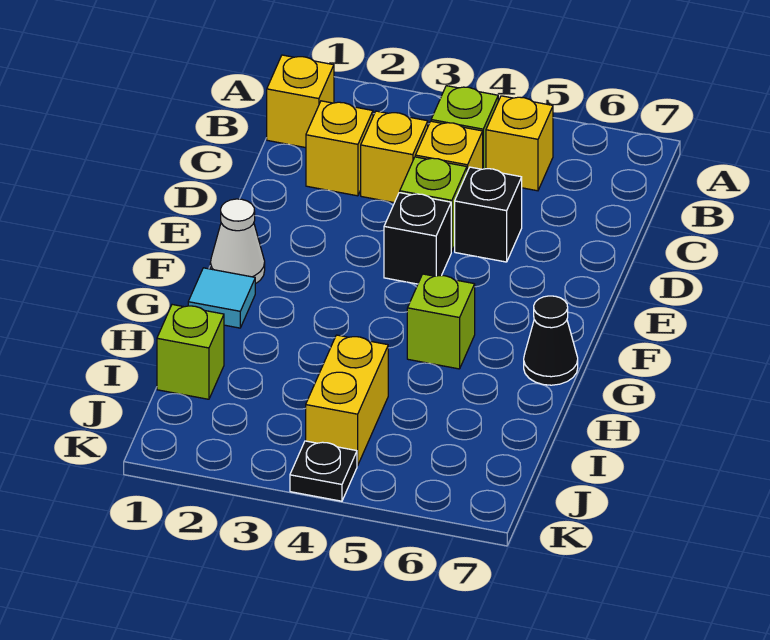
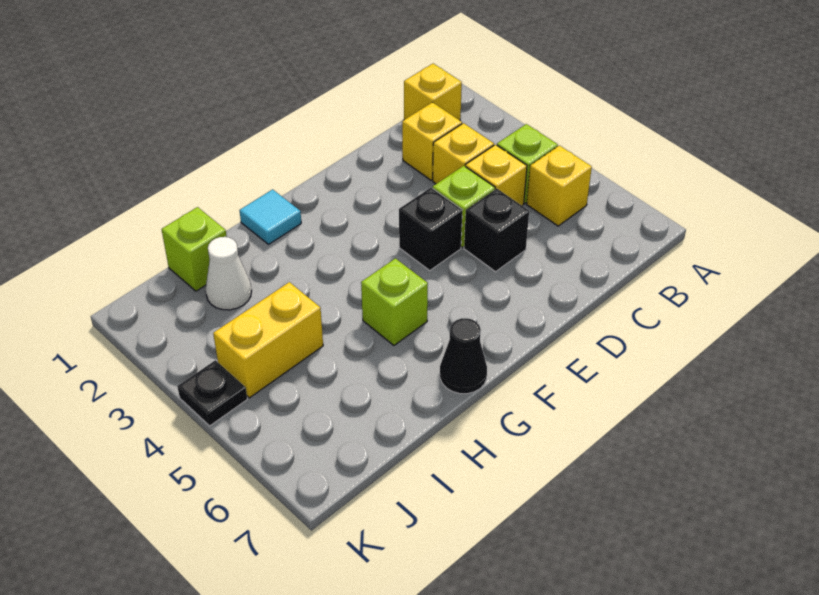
white 1x1 cone [210,199,265,284] -> white 1x1 cone moved to [206,237,252,310]

